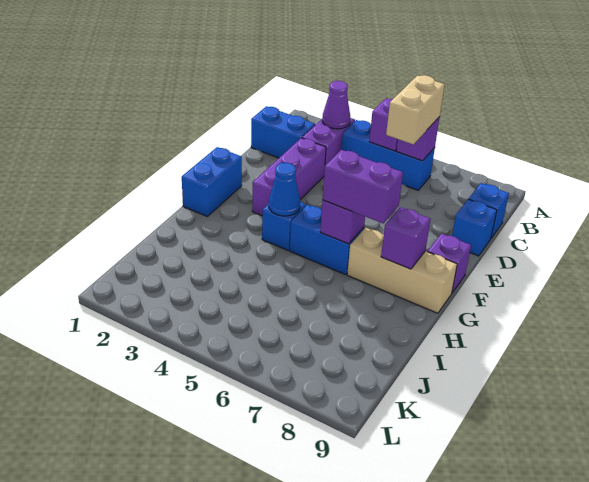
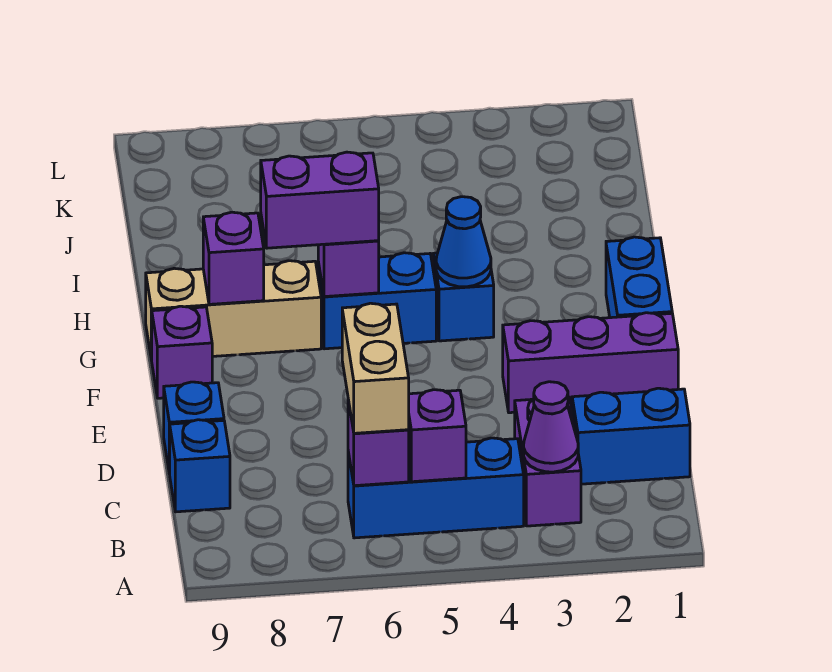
purple 1x3 brick [252,138,326,216] -> purple 1x3 brick turned to [503,313,678,413]

